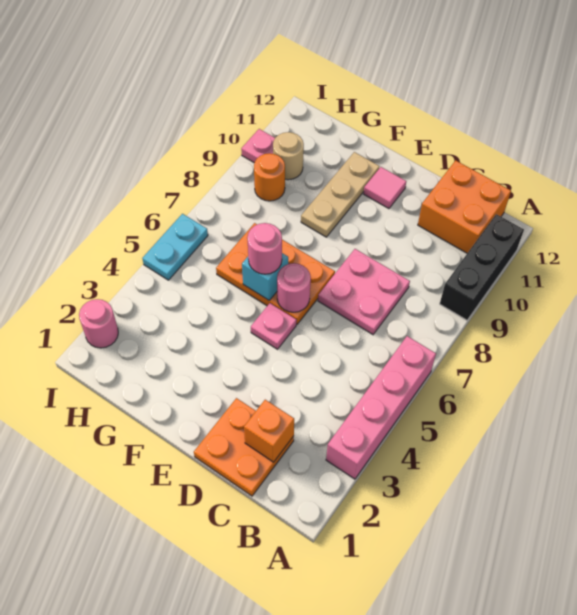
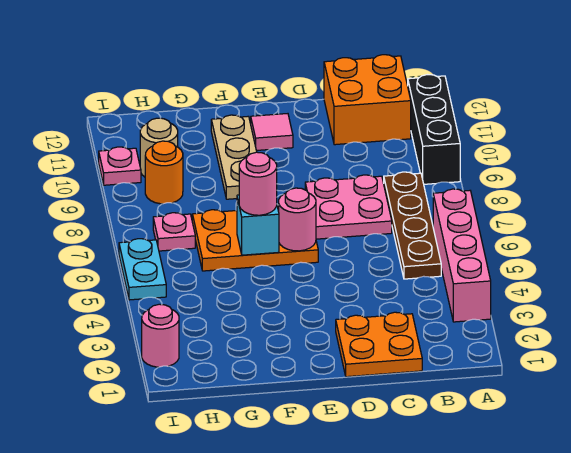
none -> brown 1x4 plate [384,172,441,279]
orange 1x1 brick [244,400,294,462] -> none
pink 1x1 plate [251,303,297,349] -> pink 1x1 plate moved to [153,213,195,251]

